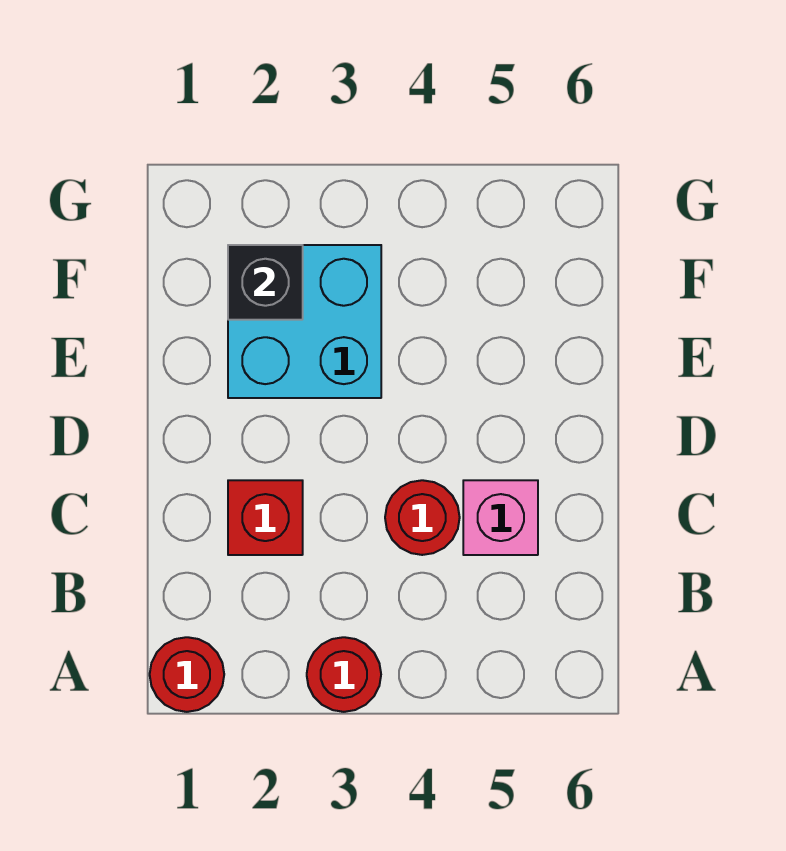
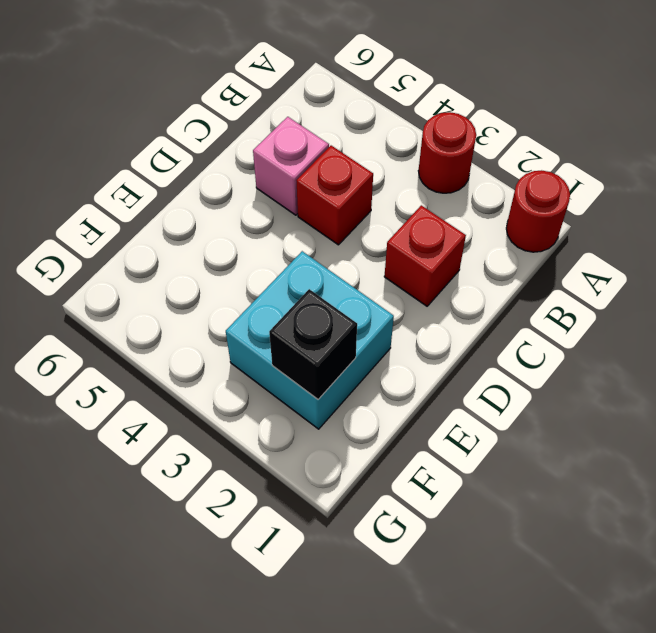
red 1x1 round brick [385,480,460,555] -> red 1x1 brick [296,146,373,245]

